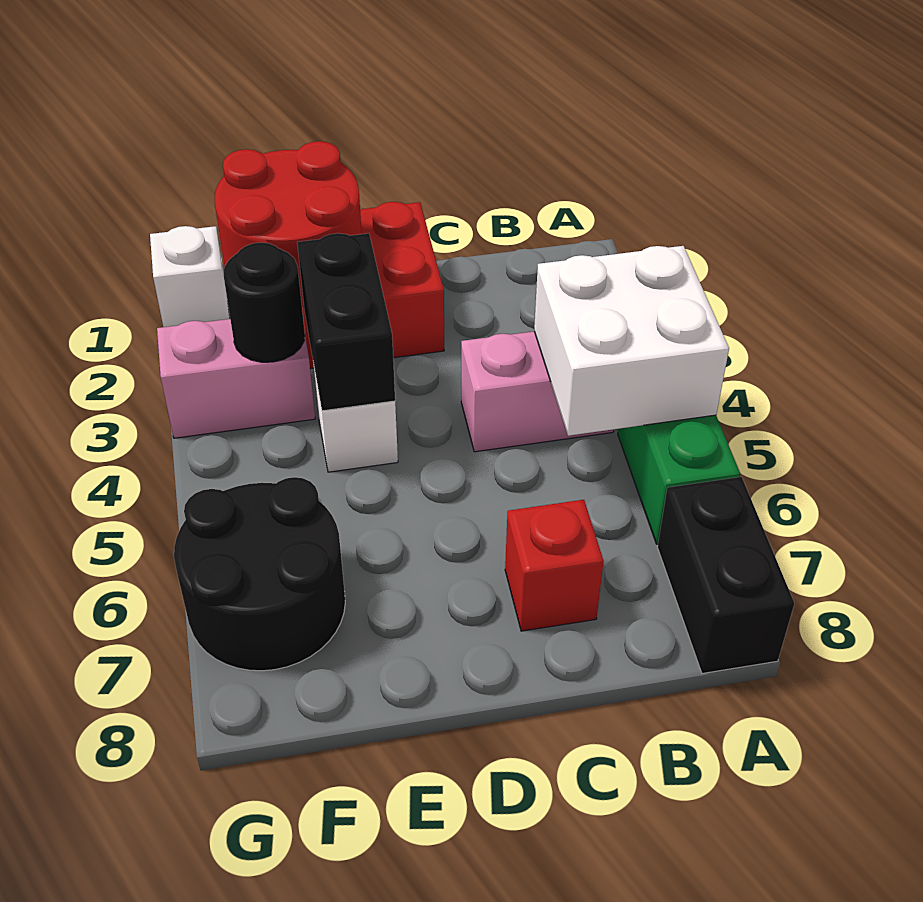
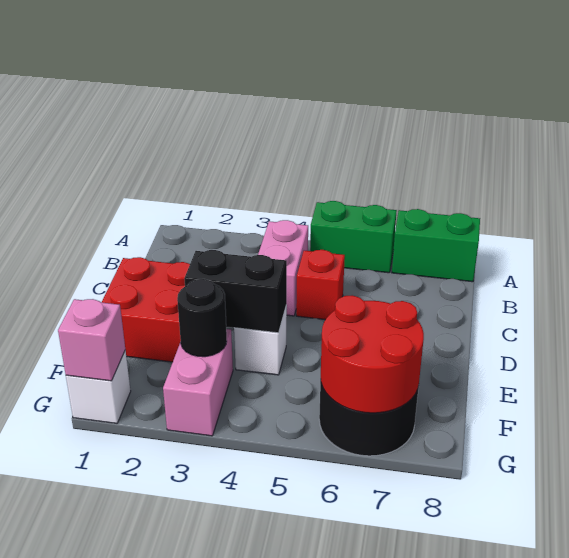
white 2x2 brick [534,246,729,436] -> none
black 1x2 brick [657,477,794,674] -> green 1x2 brick [392,209,480,282]
red 1x1 brick [505,500,604,631] -> red 1x1 brick moved to [296,250,345,320]
red 2x2 round brick [215,141,362,307] -> red 2x2 round brick moved to [321,295,424,413]
none -> pink 1x1 brick [58,299,125,381]

